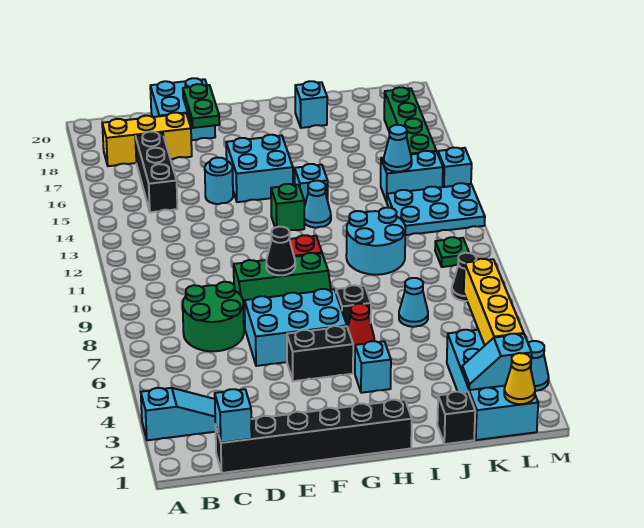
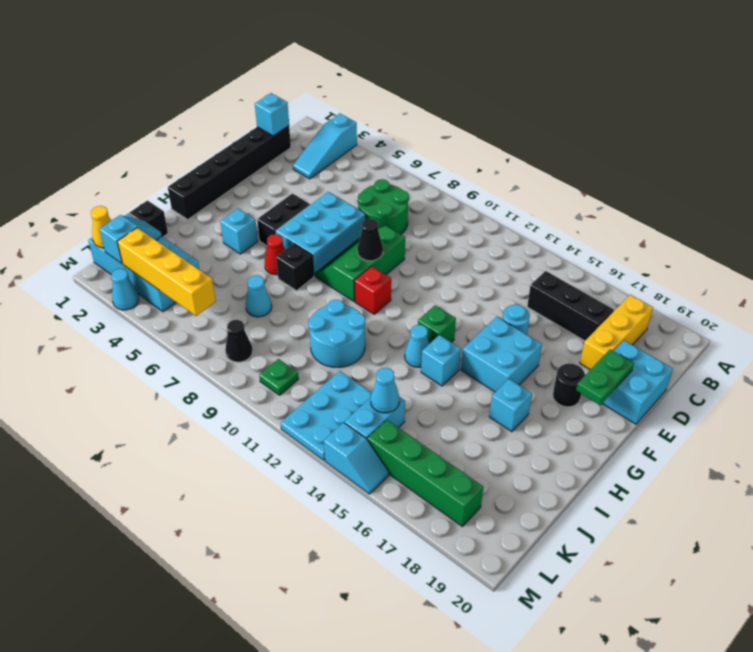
green 1x2 plate [183,84,220,128] -> green 1x2 plate turned to [576,349,634,405]
none -> black 1x1 round brick [553,364,585,407]
cyan 1x1 brick [295,81,327,128] -> cyan 1x1 brick moved to [489,379,532,432]

